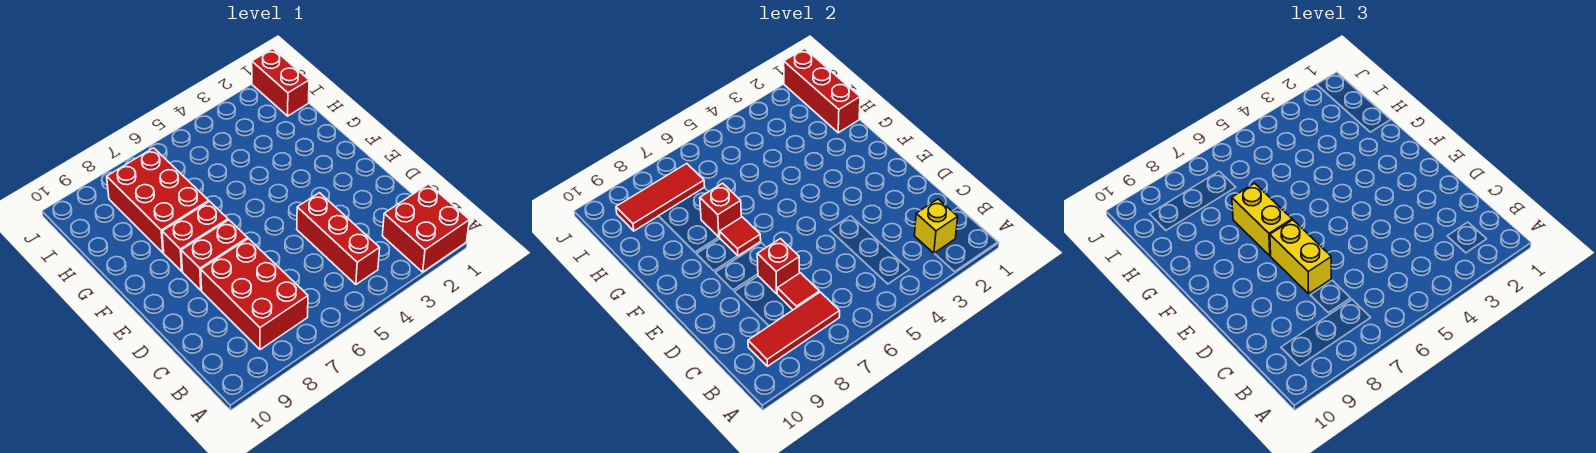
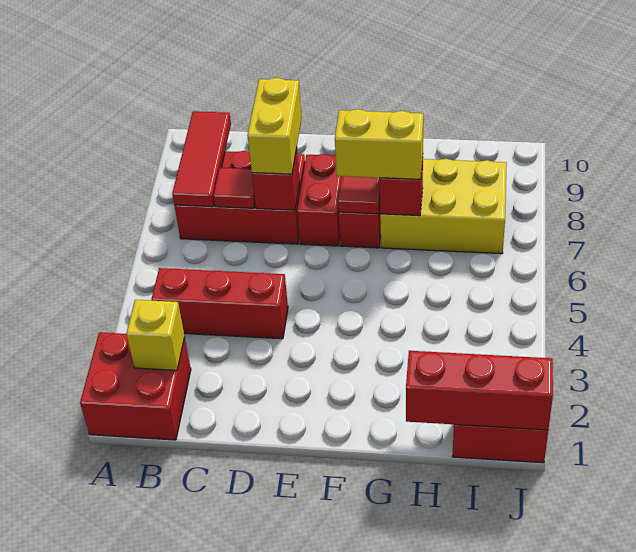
yellow 1x2 brick [1270,220,1331,294] -> yellow 1x2 brick turned to [247,78,302,174]
red 2x3 brick [107,148,209,253] -> yellow 2x3 brick [380,159,507,254]
red 1x3 tile [616,164,705,231] -> none

